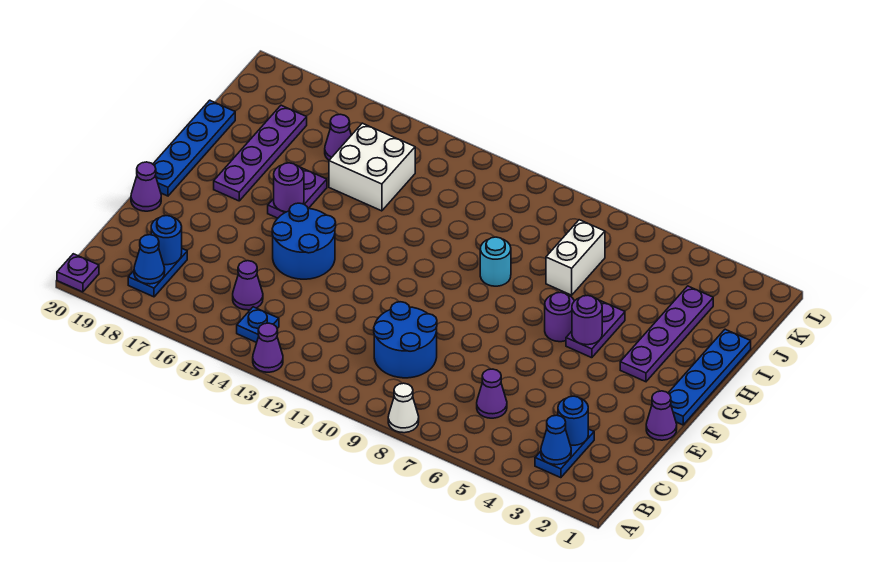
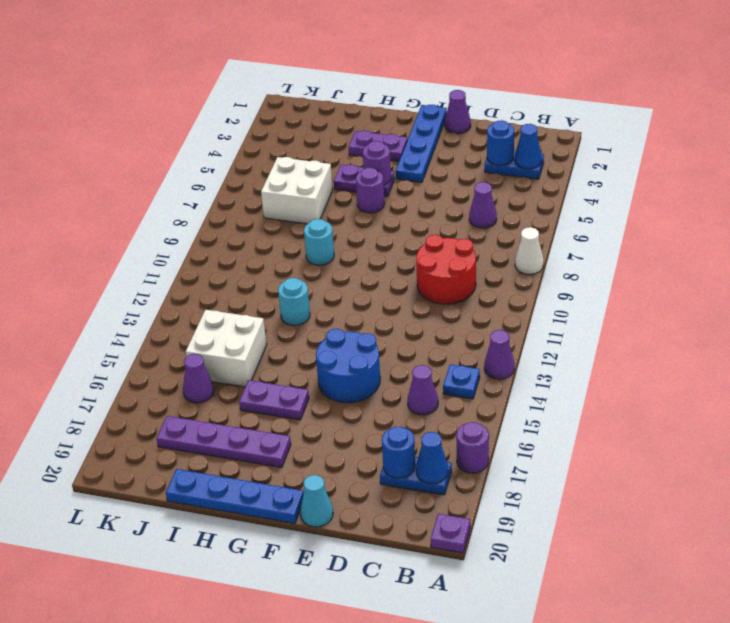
blue 2x2 round brick [374,302,437,378] -> red 2x2 round brick [416,235,476,304]
purple 1x1 cone [131,162,161,211] -> cyan 1x1 cone [300,475,333,527]
blue 1x4 plate [668,329,751,425] -> blue 1x4 plate turned to [396,105,447,182]
purple 1x4 plate [620,286,713,382] -> purple 1x2 plate [349,131,407,161]
purple 1x1 round brick [274,163,304,212] -> purple 1x1 round brick moved to [456,422,489,473]
none -> cyan 1x1 round brick [278,278,310,325]
white 1x2 brick [546,220,605,295] -> white 2x2 brick [261,157,333,224]

